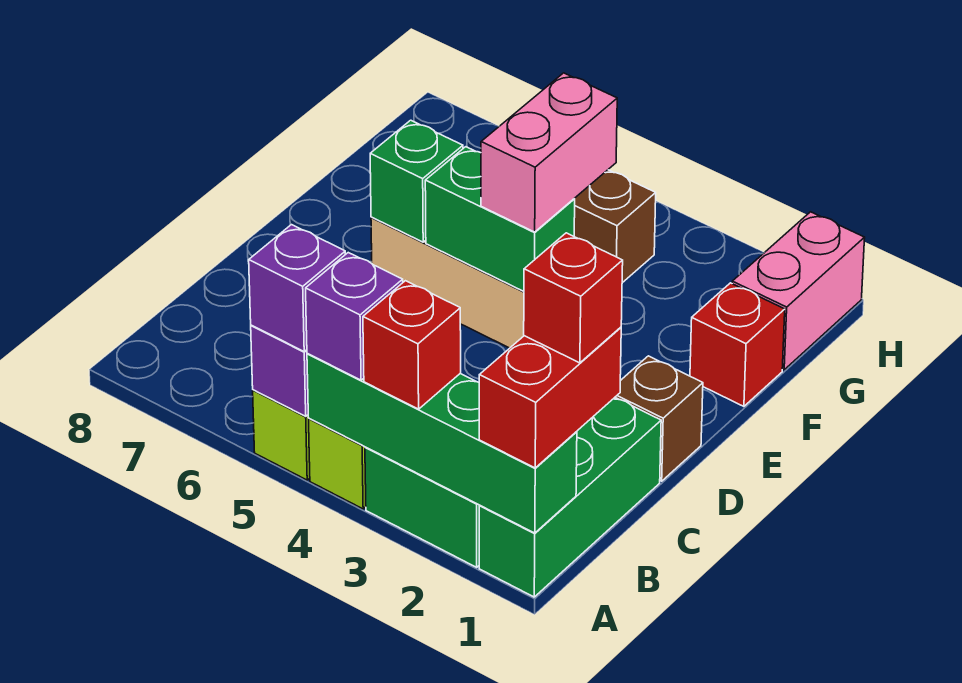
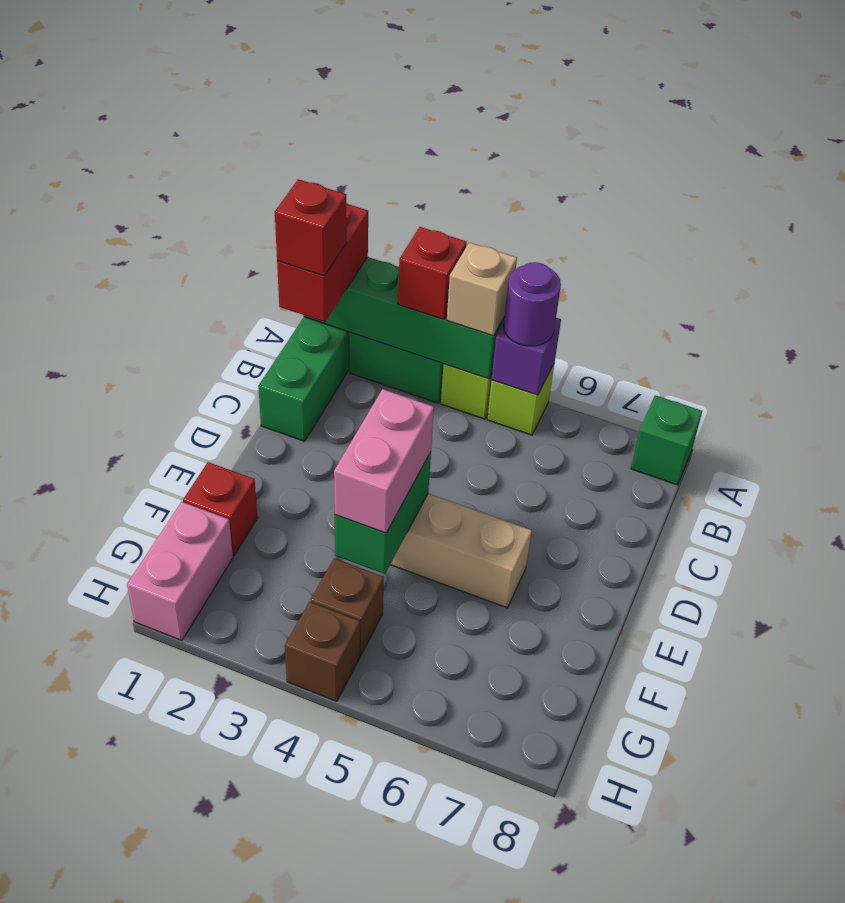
purple 1x1 brick [306,253,403,380] -> tan 1x1 brick [447,242,517,336]
purple 1x1 brick [249,225,345,351] -> purple 1x1 round brick [504,262,561,346]
brown 1x1 brick [615,356,703,481] -> brown 1x1 brick moved to [285,602,360,701]
green 1x2 brick [425,147,575,291] -> green 1x2 brick turned to [335,452,431,574]
green 1x1 brick [370,120,463,242] -> green 1x1 brick moved to [631,395,702,485]

